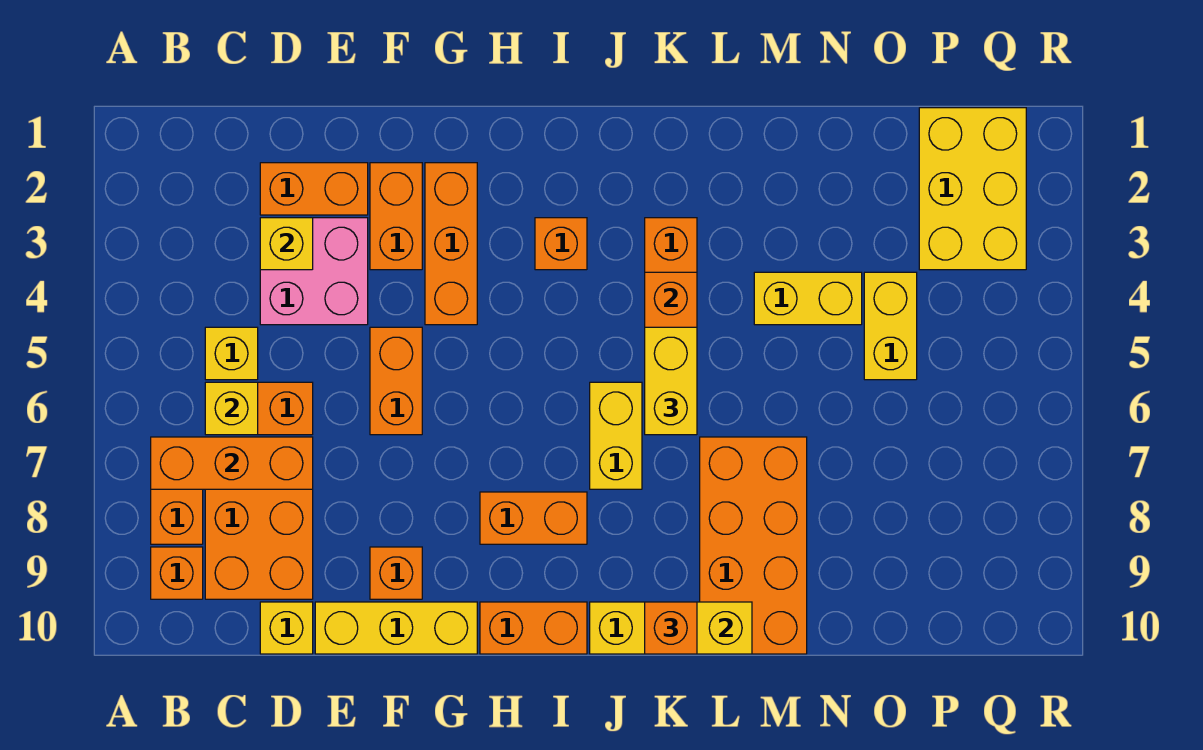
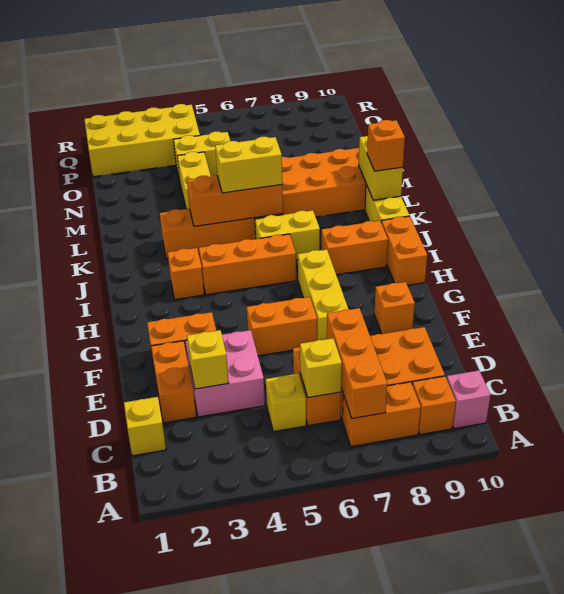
none -> pink 1x1 brick [447,370,491,429]
yellow 1x1 brick [260,602,313,654] -> yellow 1x1 brick moved to [124,397,166,456]
yellow 1x3 brick [315,602,477,654] -> yellow 1x3 brick moved to [298,250,349,340]
orange 1x3 brick [425,163,477,325] -> orange 1x3 brick moved to [199,234,296,295]
orange 1x2 brick [480,492,587,544] -> orange 1x2 brick turned to [321,221,388,275]
yellow 2x3 brick [919,108,1026,270] -> yellow 2x4 brick [84,104,200,177]

